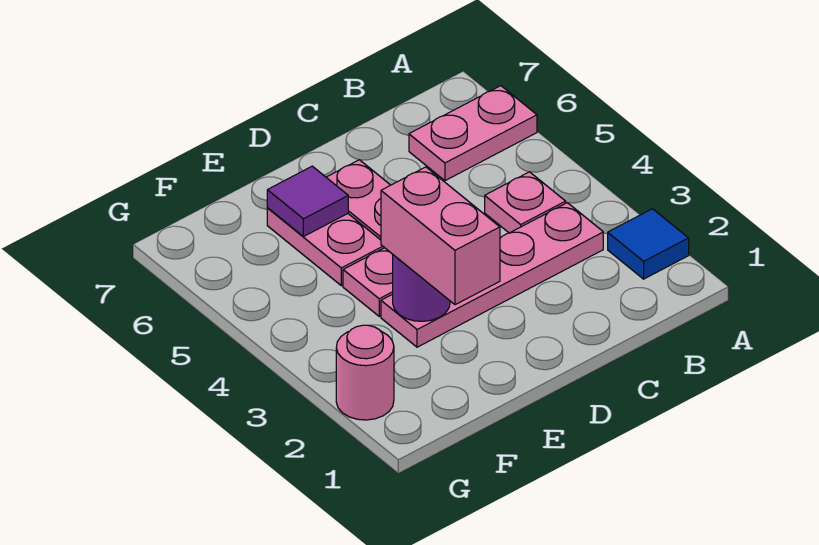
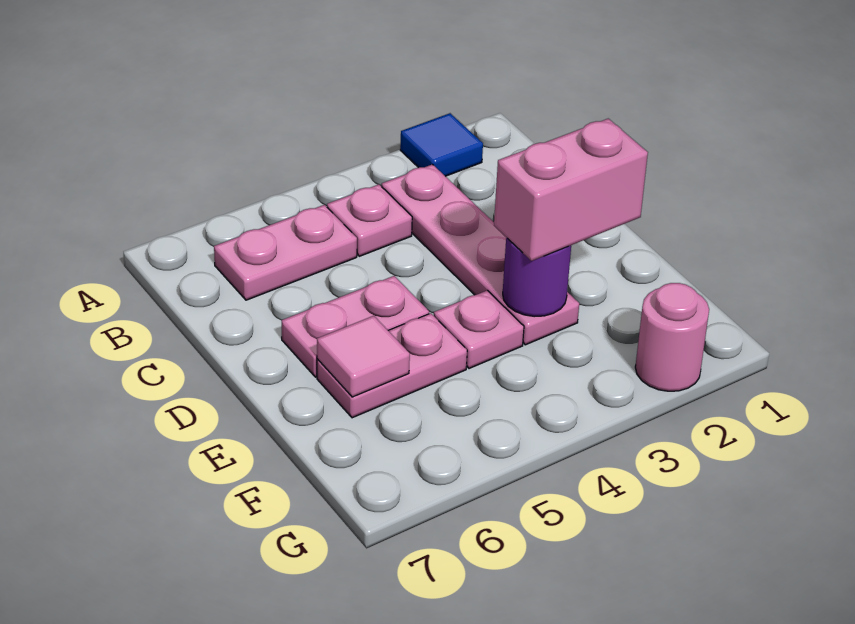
pink 1x2 plate [409,86,537,181] -> pink 1x2 plate turned to [214,205,357,300]
purple 1x1 tile [267,166,348,237] -> pink 1x1 tile [317,316,410,397]

